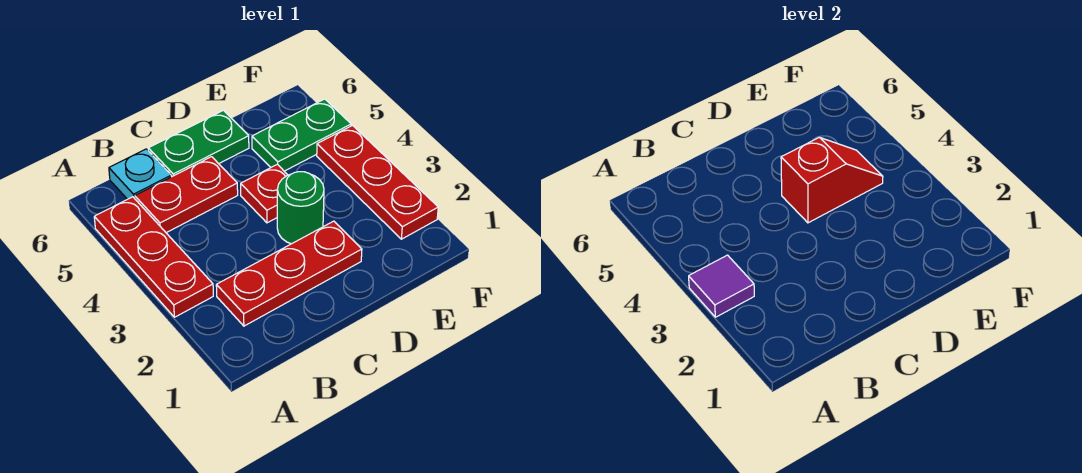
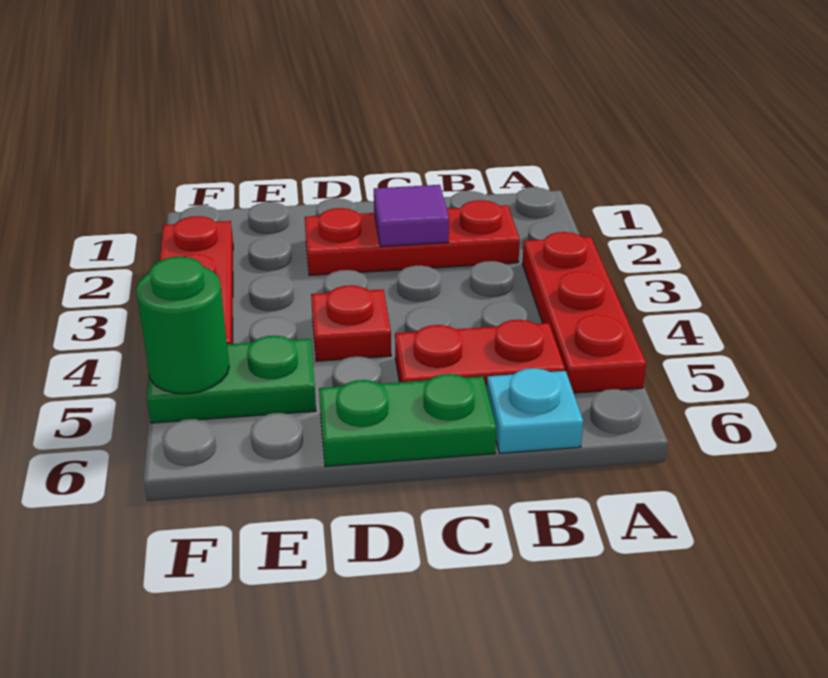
purple 1x1 tile [689,255,754,317] -> purple 1x1 tile moved to [374,185,449,247]
green 1x1 round brick [277,172,324,244] -> green 1x1 round brick moved to [136,257,229,394]
red 1x2 slope [781,137,883,223] -> none

